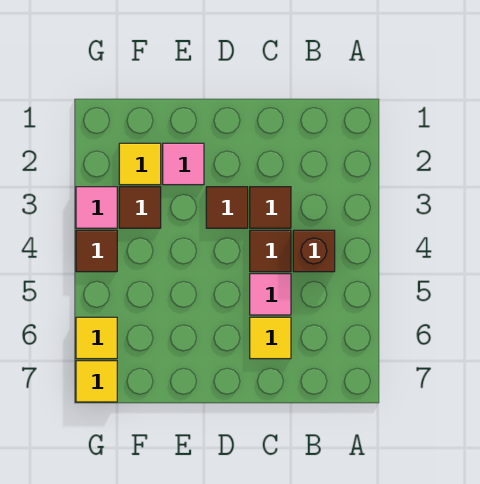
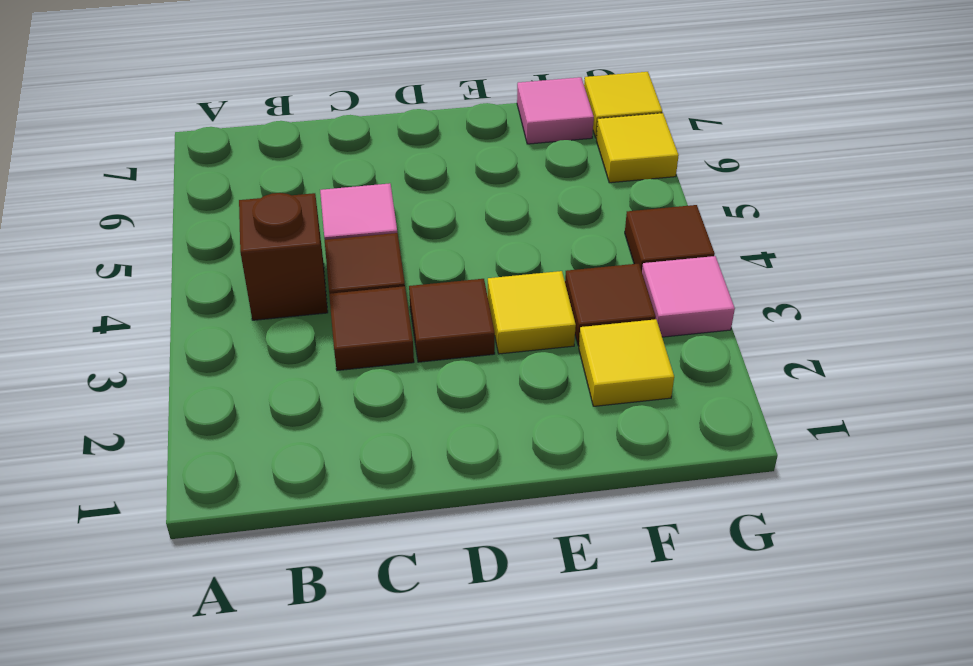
yellow 1x1 tile [250,317,291,359] -> yellow 1x1 tile moved to [488,271,576,354]
pink 1x1 tile [163,143,204,185] -> pink 1x1 tile moved to [517,77,594,144]

